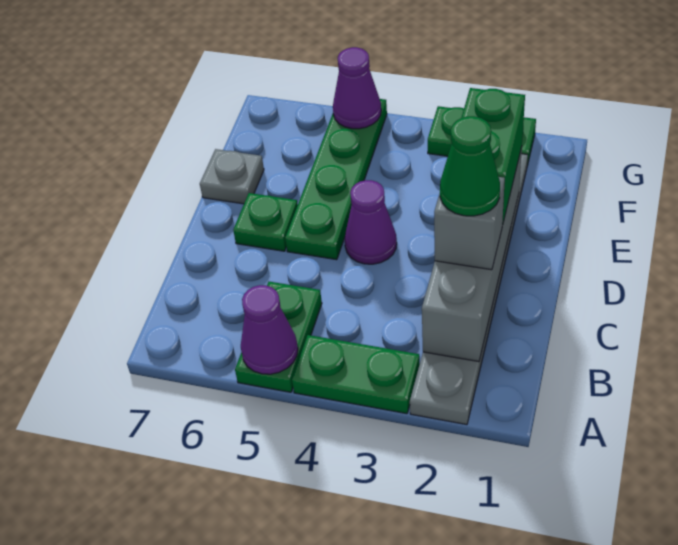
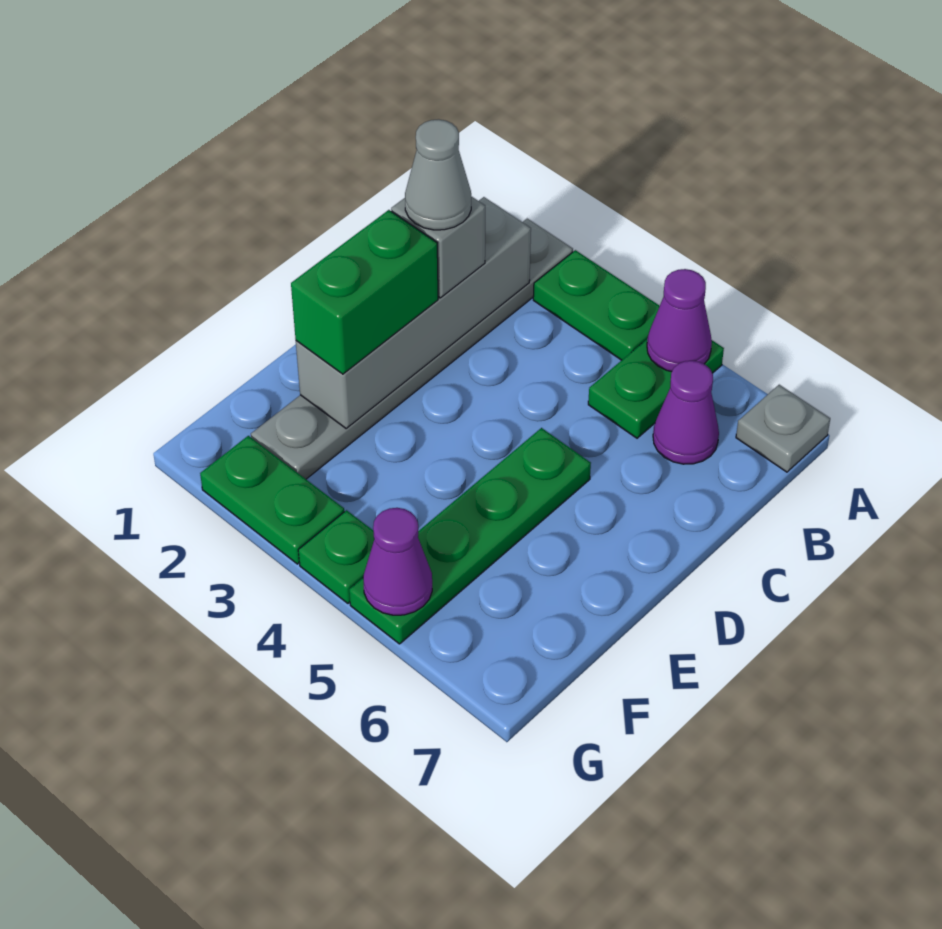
green 1x1 cone [440,116,500,216] -> grey 1x1 cone [405,119,471,230]
purple 1x1 cone [345,180,397,264] -> purple 1x1 cone moved to [653,361,719,464]
green 1x1 plate [233,193,298,251] -> green 1x1 plate moved to [298,510,374,603]
grey 1x1 plate [200,149,264,204] -> grey 1x1 plate moved to [736,385,830,472]

